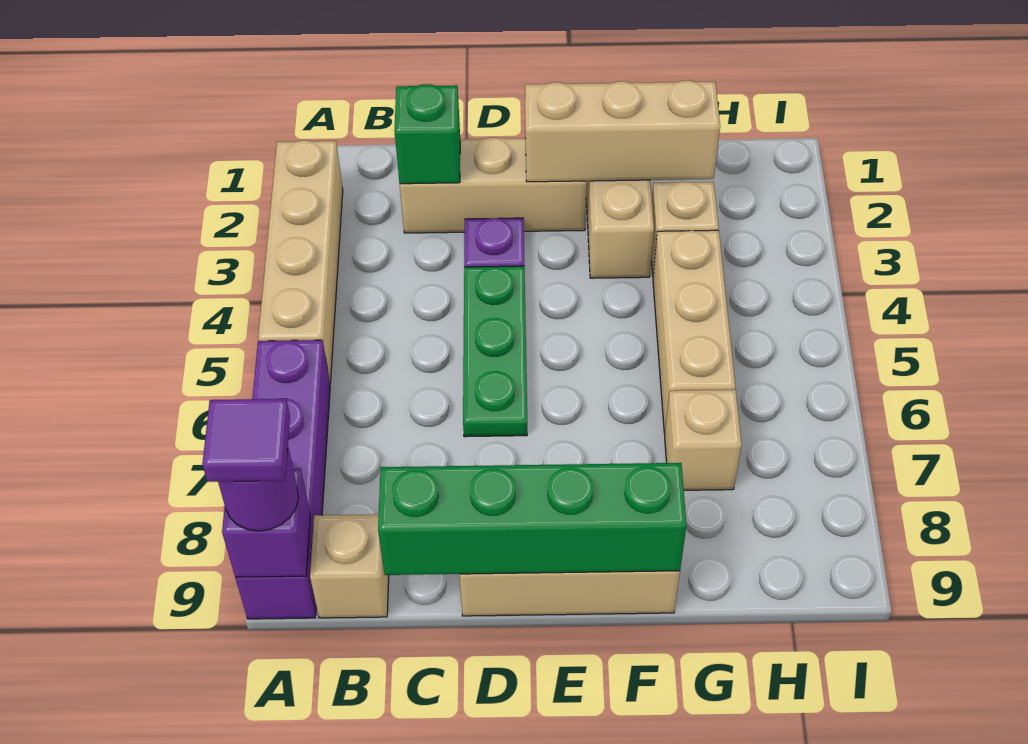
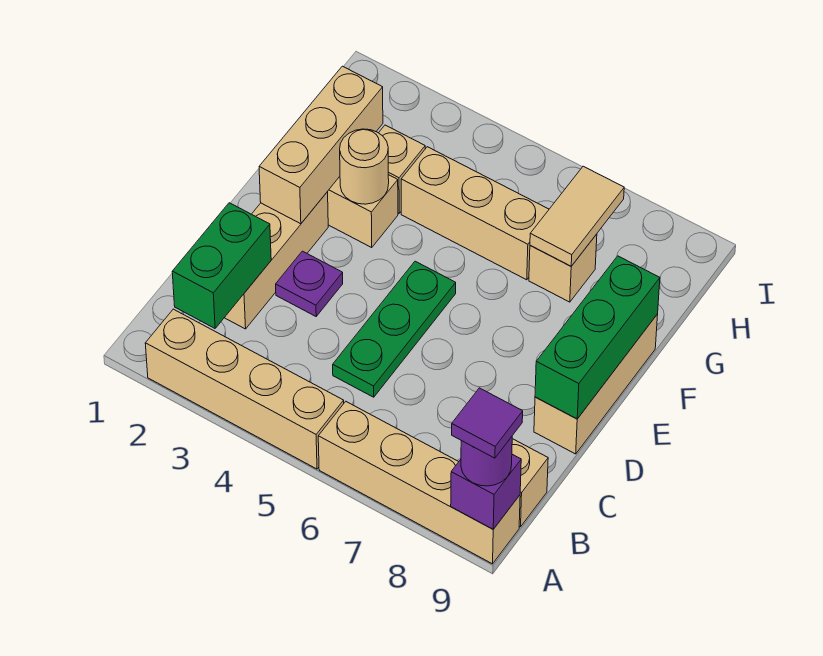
purple 1x4 brick [236,340,330,619] -> tan 1x4 brick [318,402,520,564]
green 1x1 brick [394,84,460,184] -> green 1x2 brick [172,203,271,328]
green 1x4 brick [378,463,686,575] -> green 1x3 brick [535,256,660,419]
green 1x3 plate [463,266,527,437] -> green 1x3 plate turned to [333,261,456,397]
none -> tan 1x1 round brick [340,129,389,204]
none -> tan 1x2 tile [530,166,624,266]

